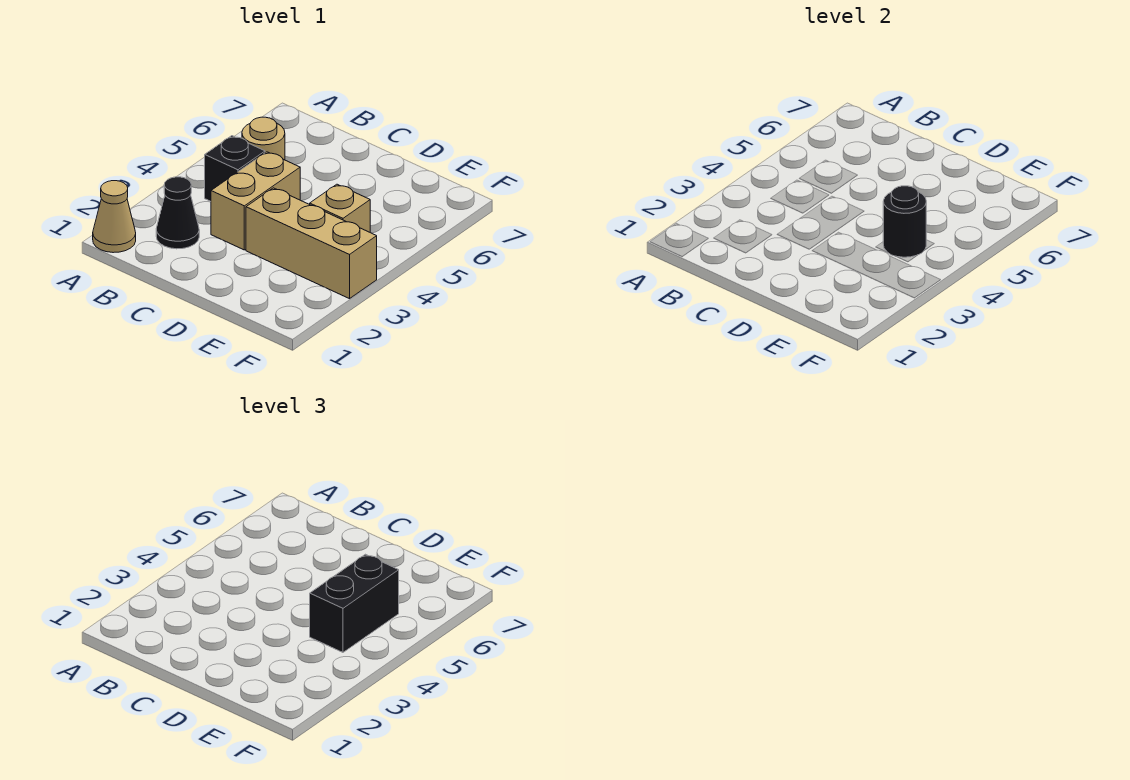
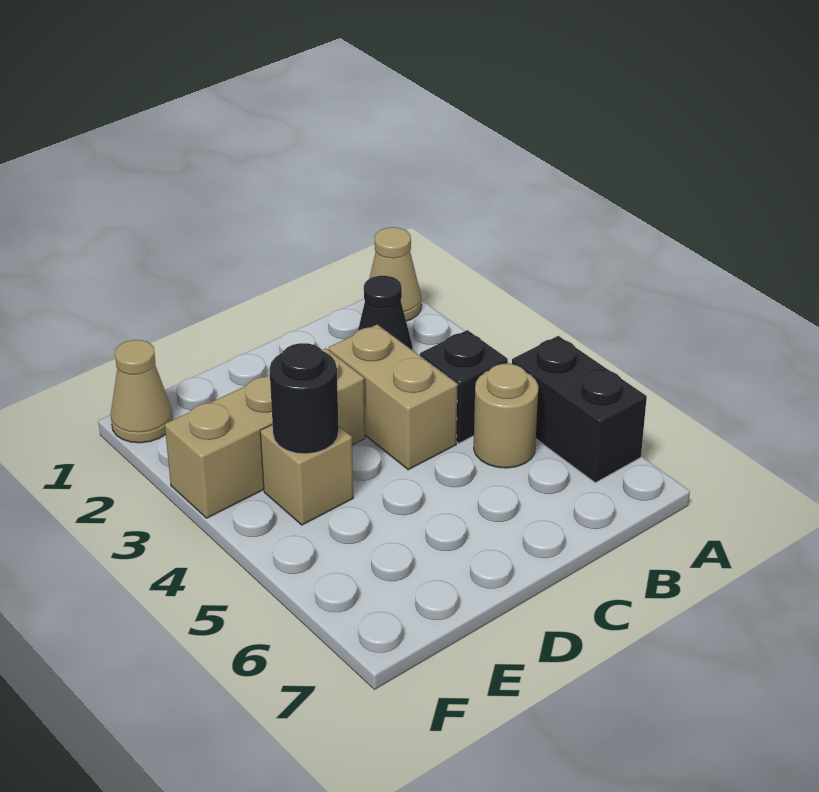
black 1x2 brick [310,554,399,652] -> black 1x2 brick moved to [512,336,647,483]
none -> tan 1x1 cone [111,340,173,443]

